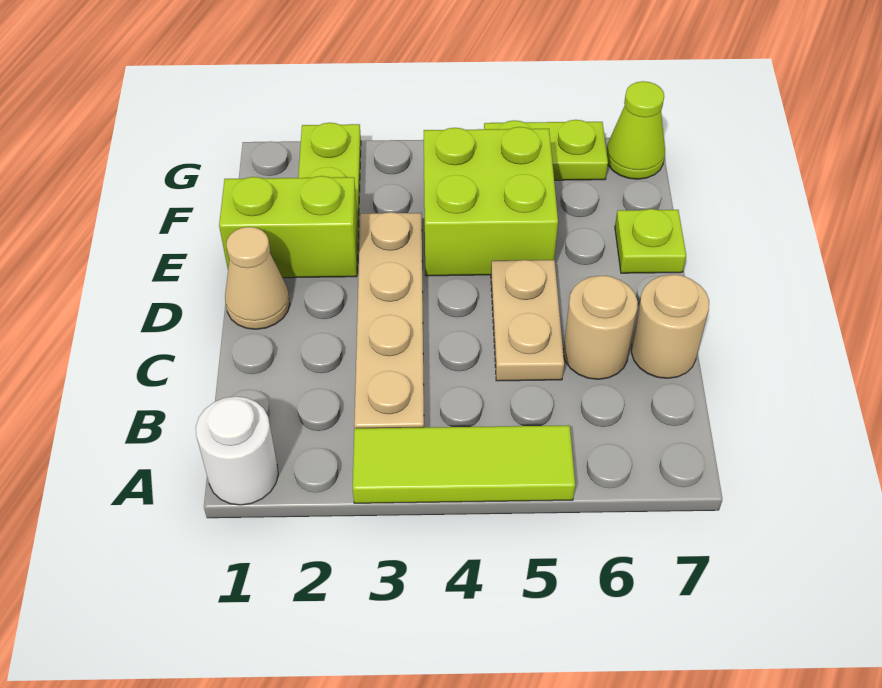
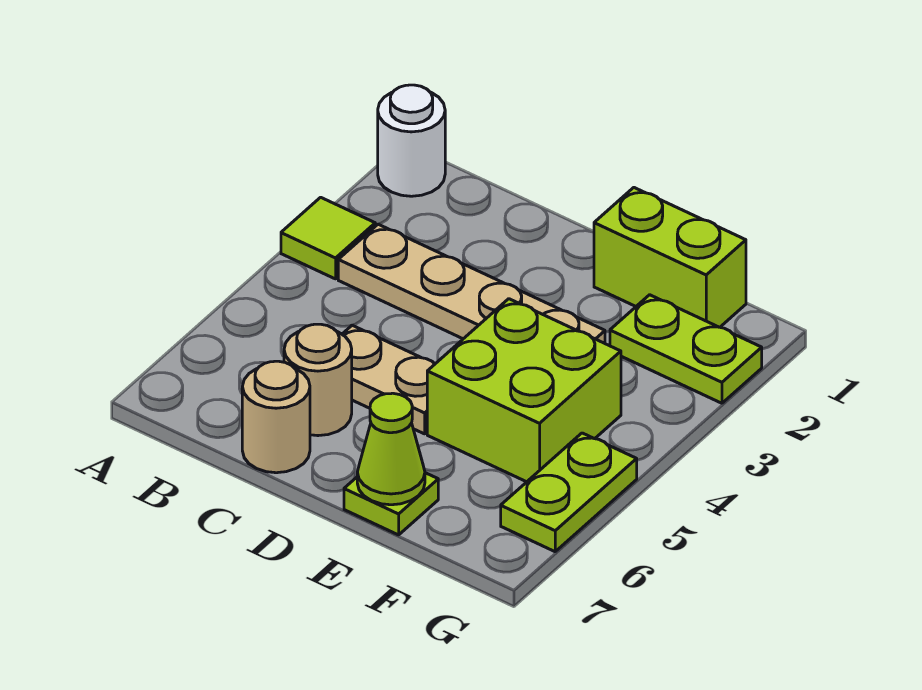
lime 1x3 tile [353,425,575,503] -> lime 1x1 tile [281,197,375,279]
tan 1x1 cone [225,227,290,329] -> none
lime 1x2 brick [219,176,358,278] -> lime 1x2 brick turned to [594,188,746,327]
lime 1x1 cone [607,81,665,179] -> lime 1x1 cone moved to [357,393,425,505]

